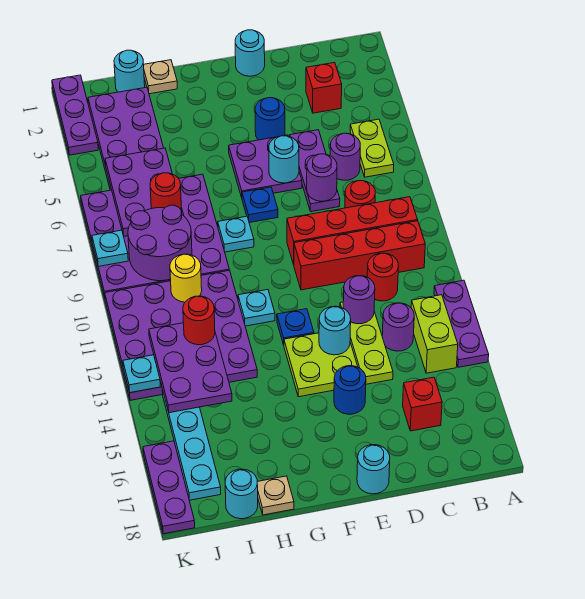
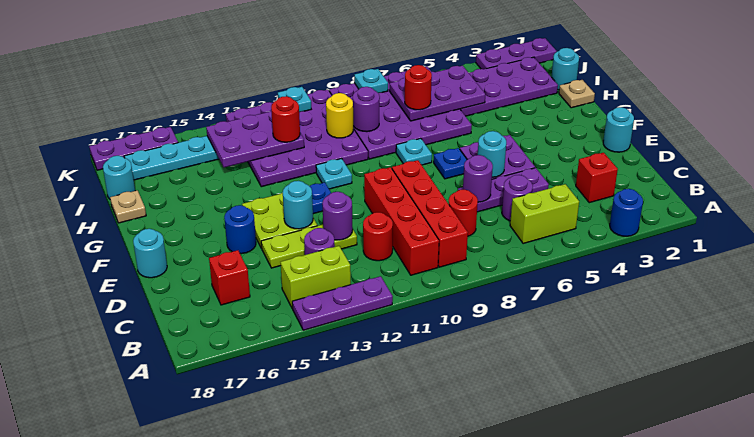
lime 1x2 plate [350,119,394,177] -> lime 1x2 brick [510,184,579,244]
blue 1x1 round brick [255,98,285,140] -> blue 1x1 round brick moved to [610,189,643,236]
purple 2x2 round brick [128,205,192,281] -> purple 1x1 round brick [353,87,380,132]
cyan 1x1 plate [123,355,160,393] -> cyan 1x1 plate moved to [278,87,311,112]

